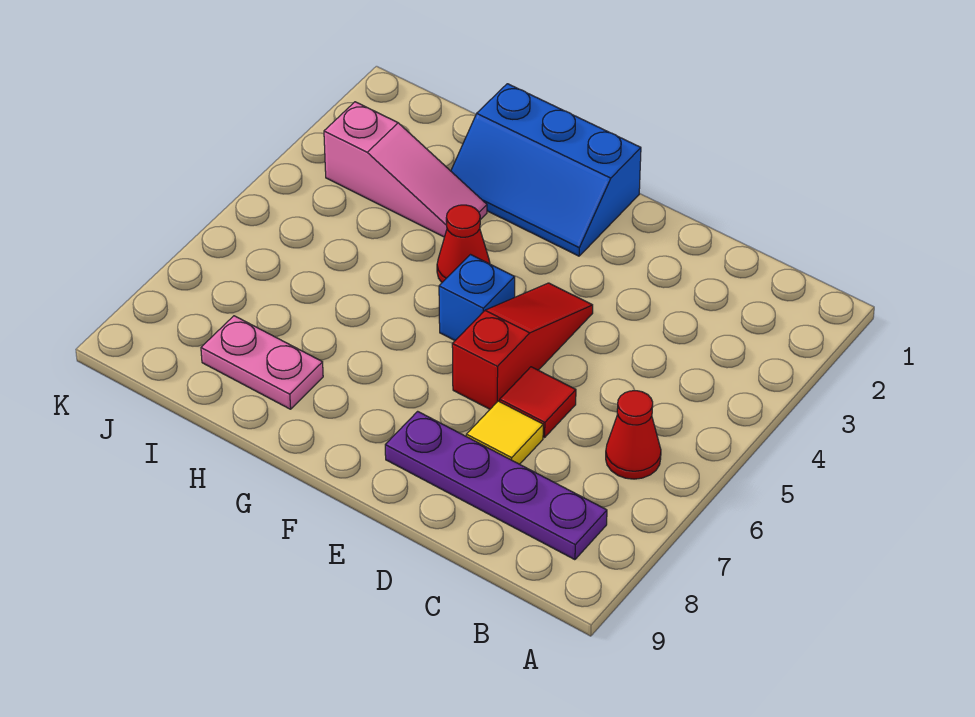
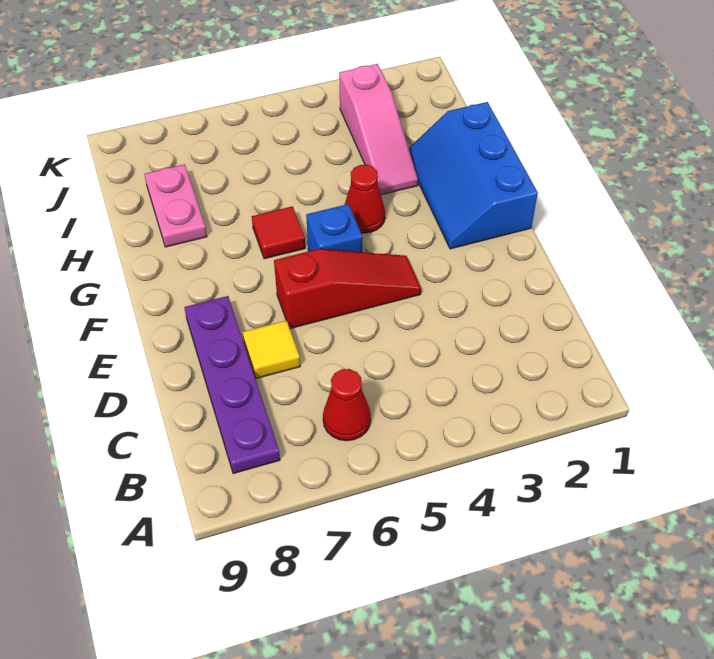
red 1x1 tile [500,367,576,437] -> red 1x1 tile moved to [252,206,305,259]

